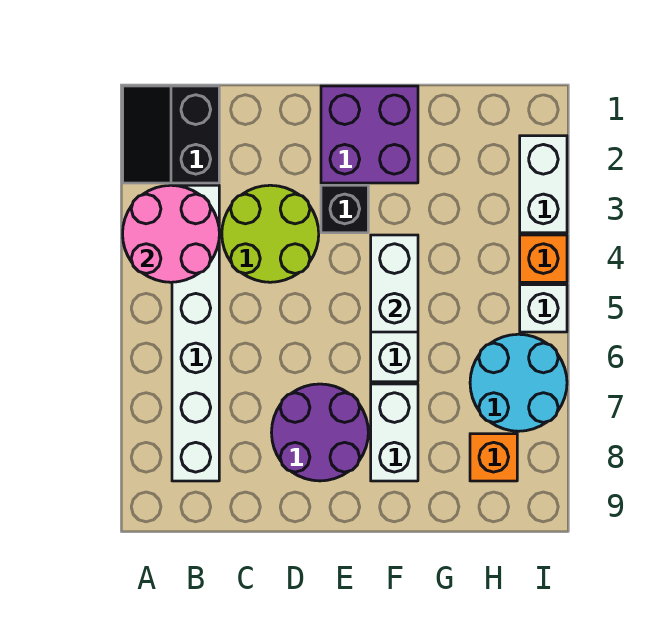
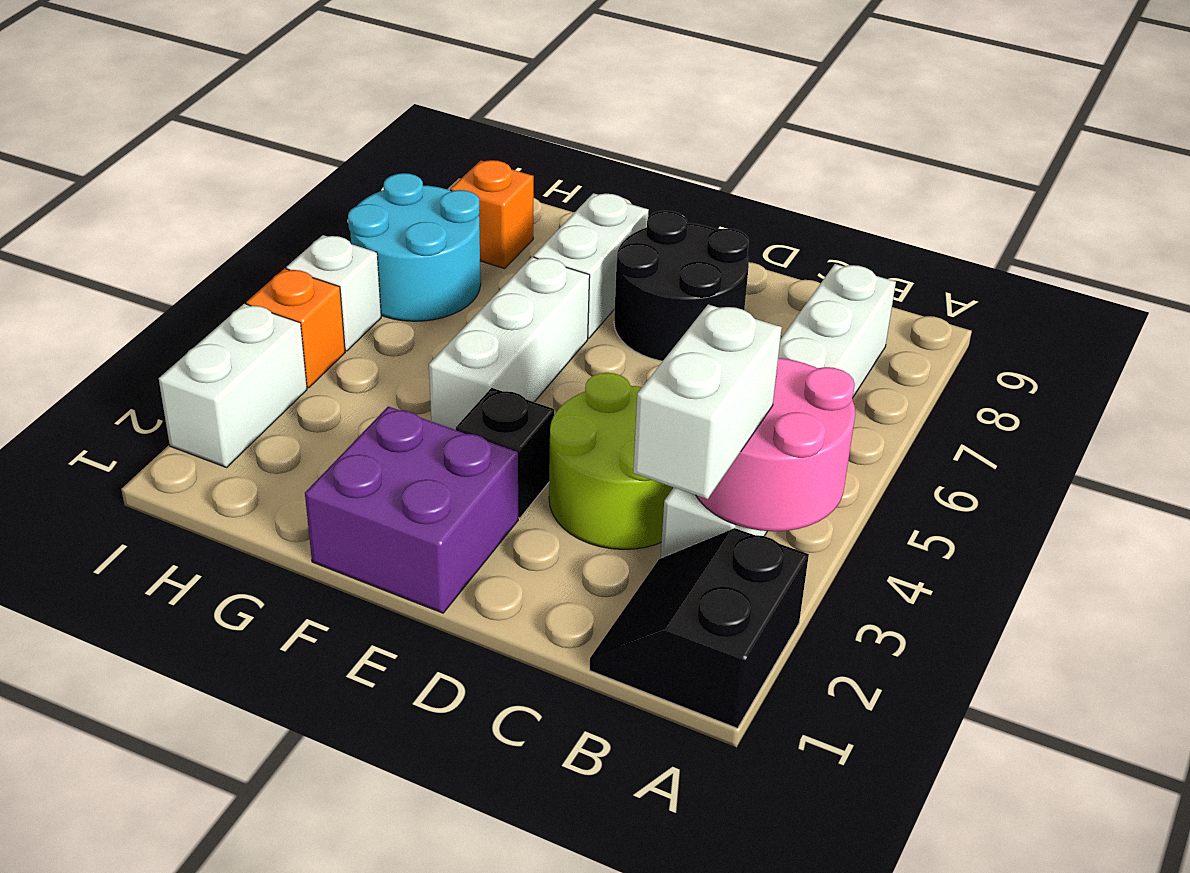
black 2x2 slope [123,86,219,183] -> black 2x2 slope turned to [590,528,809,728]
purple 2x2 round brick [272,384,368,481] -> black 2x2 round brick [614,211,749,361]
white 1x2 brick [371,235,418,332] -> white 1x2 brick moved to [633,305,782,499]

